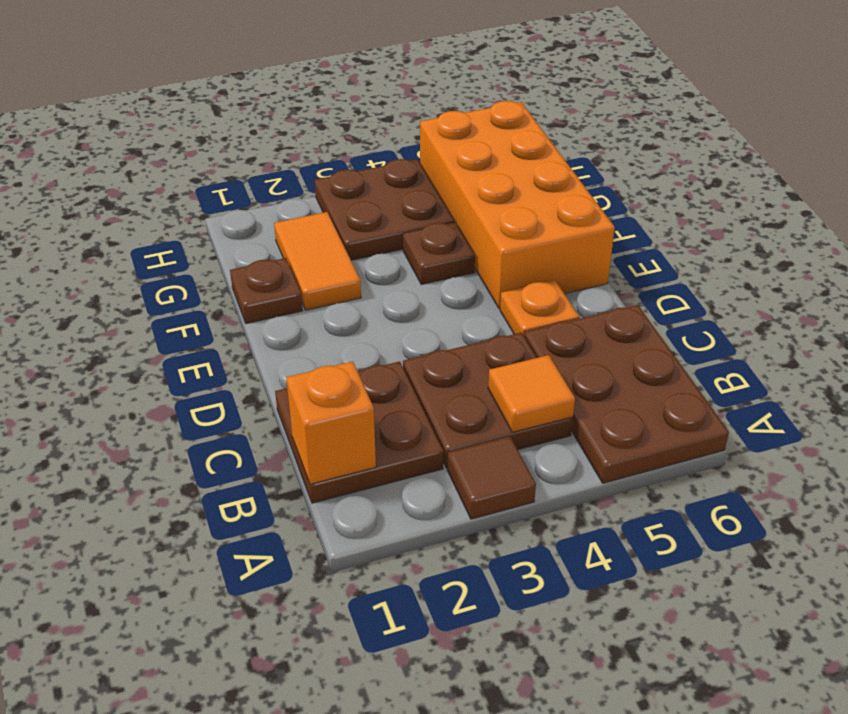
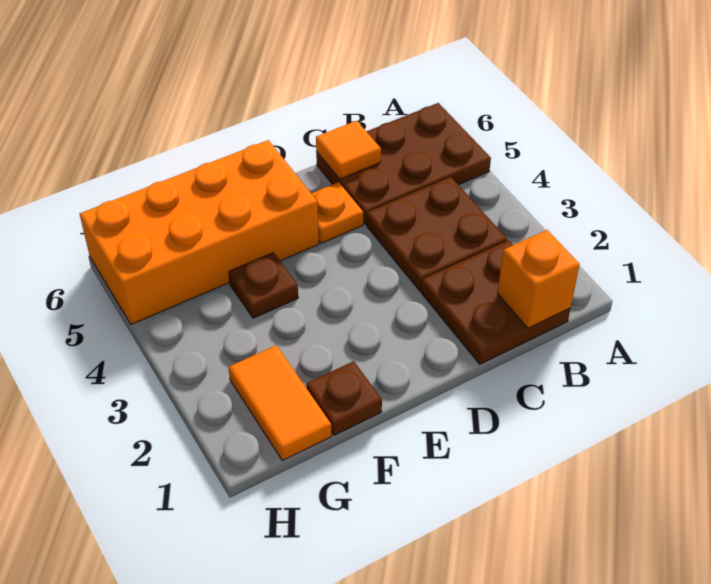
brown 1x1 tile [447,436,536,519] -> none
orange 1x1 tile [488,355,575,432] -> orange 1x1 tile moved to [316,121,381,179]
orange 1x2 tile [274,212,361,310] -> orange 1x2 tile turned to [228,345,331,461]
brown 2x2 plate [315,159,454,260] -> none

